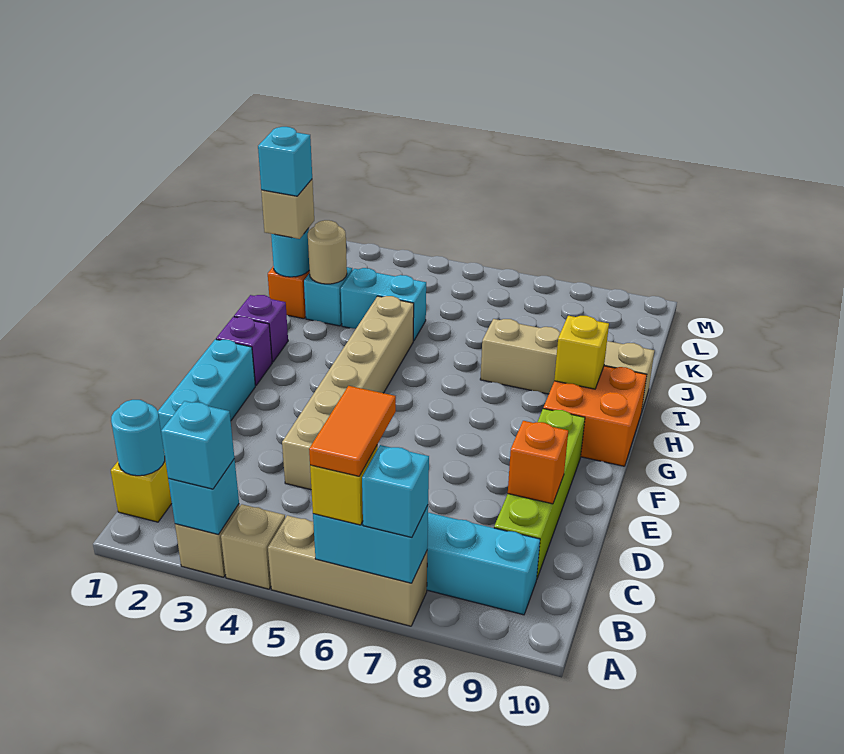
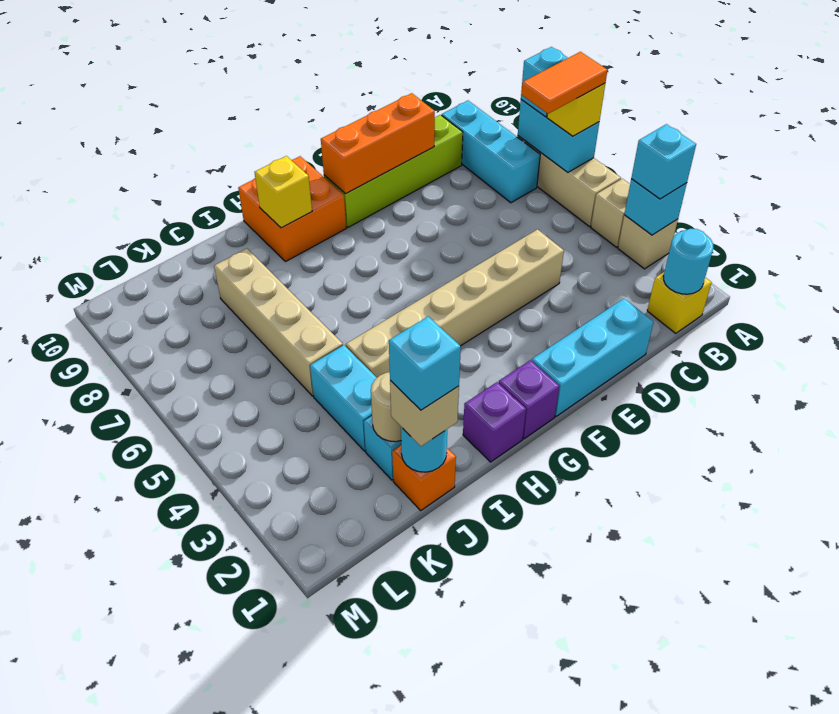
orange 1x1 brick [508,421,568,504] -> orange 1x3 brick [321,93,435,194]
tan 1x4 brick [480,319,655,412] -> tan 1x4 brick moved to [214,248,343,396]

